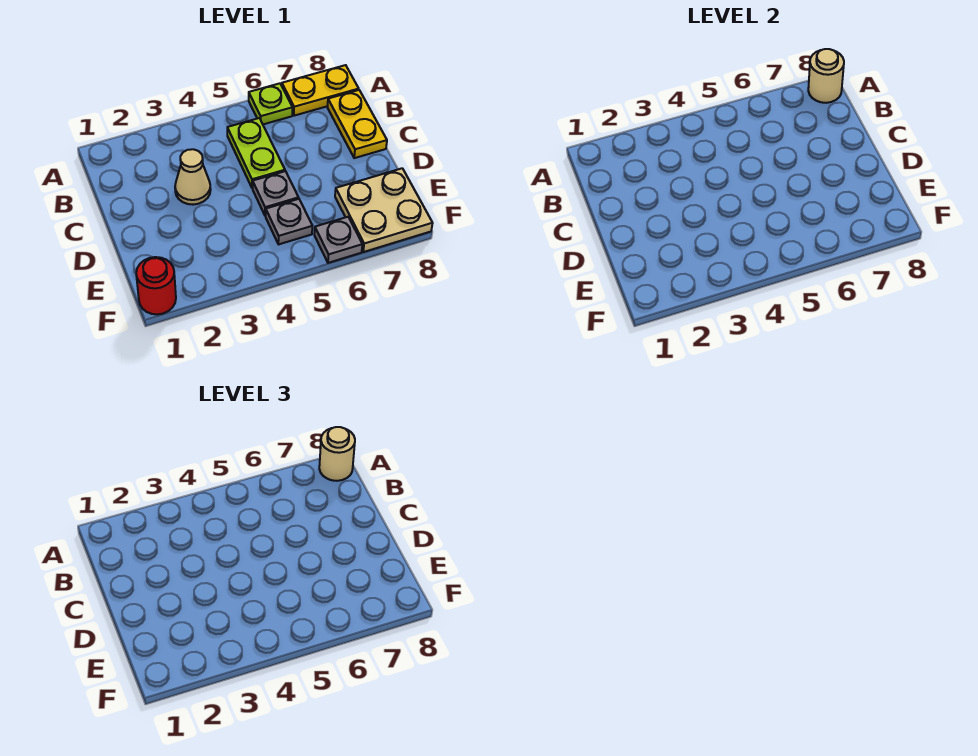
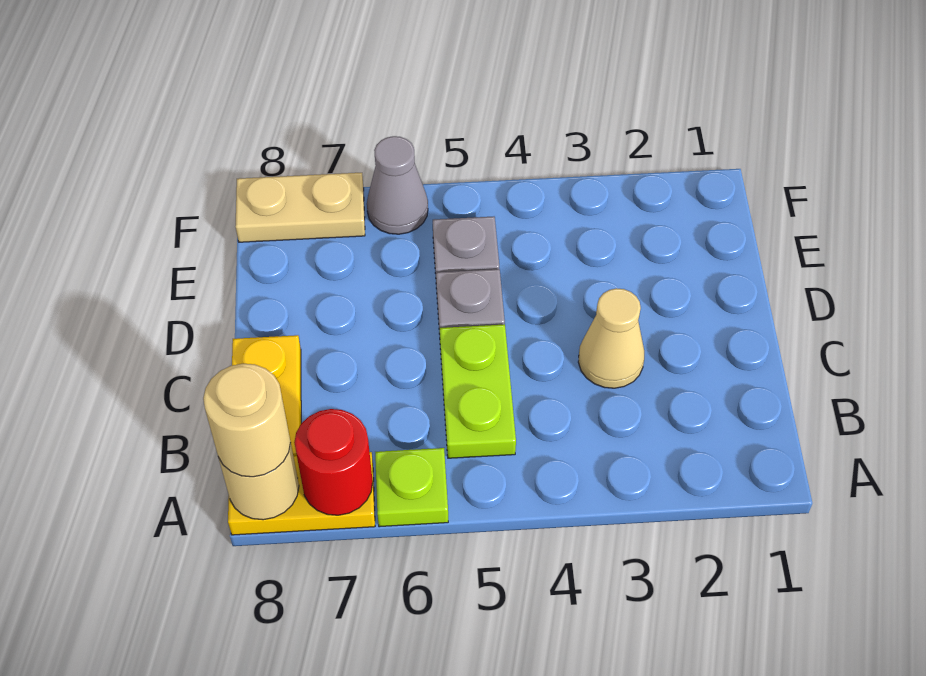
tan 2x2 plate [335,168,433,252] -> tan 1x2 plate [235,173,365,242]
red 1x1 round brick [136,257,176,314] -> red 1x1 round brick moved to [294,409,373,515]
grey 1x1 plate [314,217,362,263] -> grey 1x1 cone [367,136,428,234]

